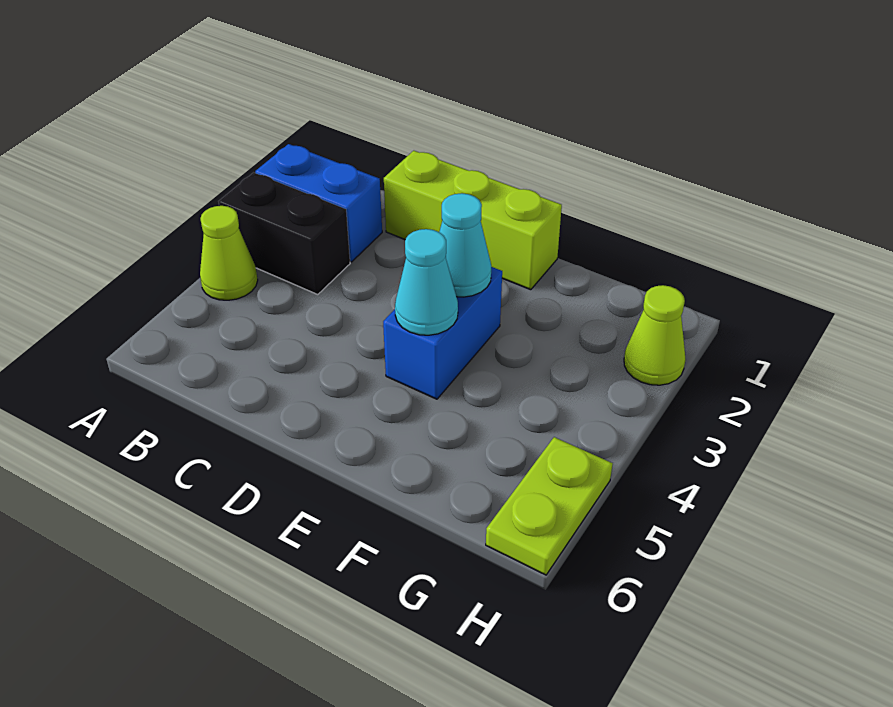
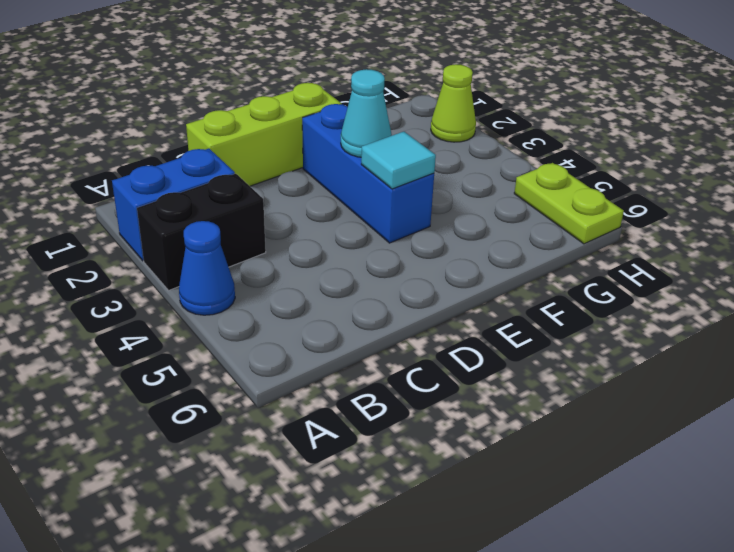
lime 1x1 cone [200,206,258,300] -> blue 1x1 cone [179,221,235,315]
blue 1x2 brick [383,267,502,399] -> blue 1x3 brick [302,104,434,243]
cyan 1x1 cone [395,229,458,335] -> cyan 1x1 tile [361,132,436,189]

